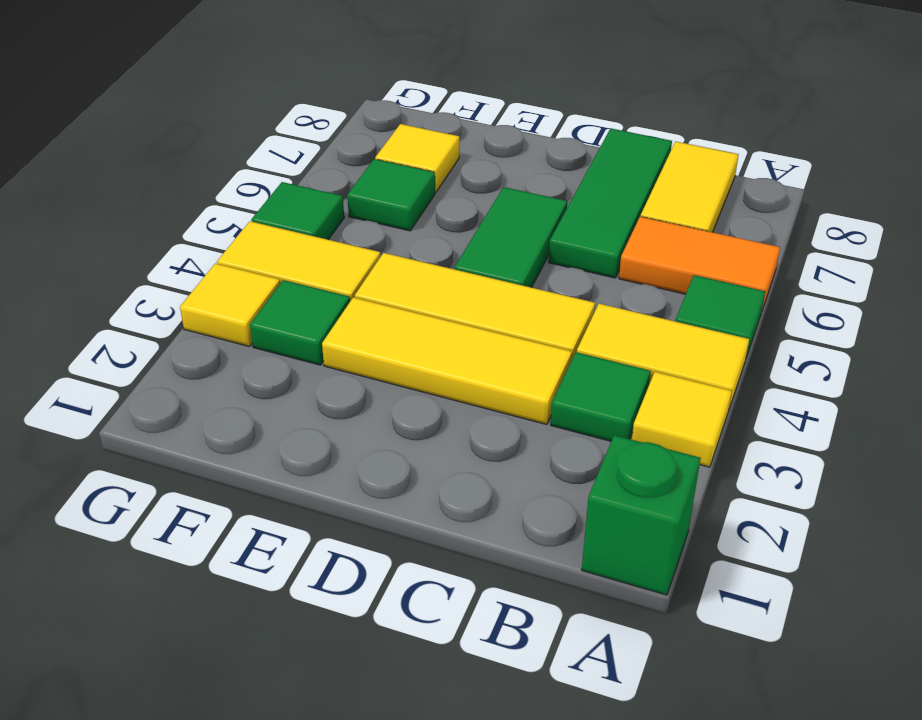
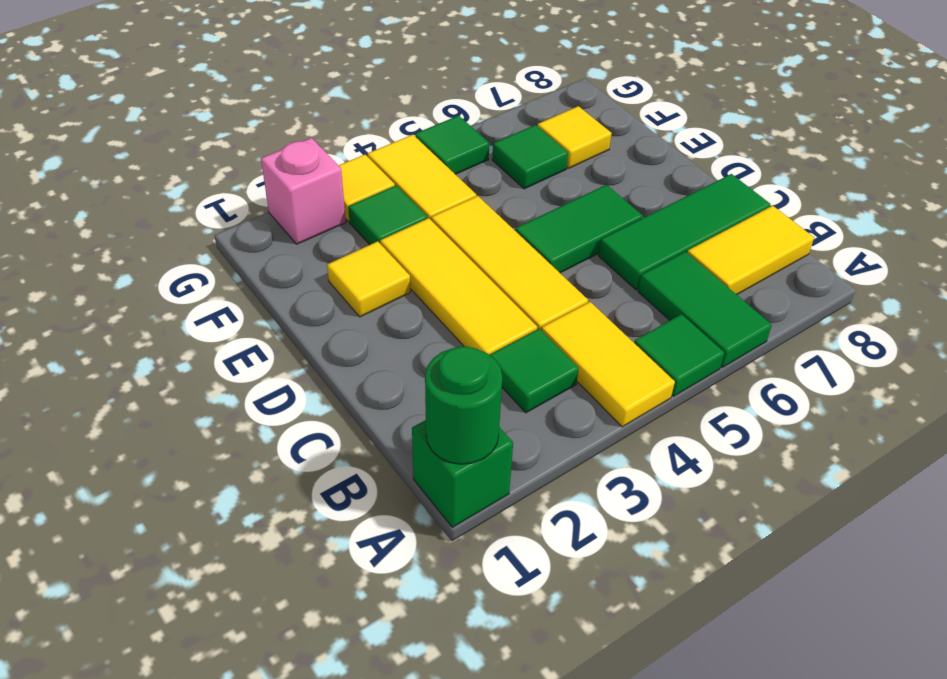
none -> green 1x1 round brick [425,347,502,464]
yellow 1x1 tile [632,372,732,467] -> yellow 1x1 tile moved to [327,241,410,317]
orange 1x2 tile [619,217,780,309] -> green 1x2 tile [638,252,772,367]
none -> pink 1x1 brick [261,138,346,244]

